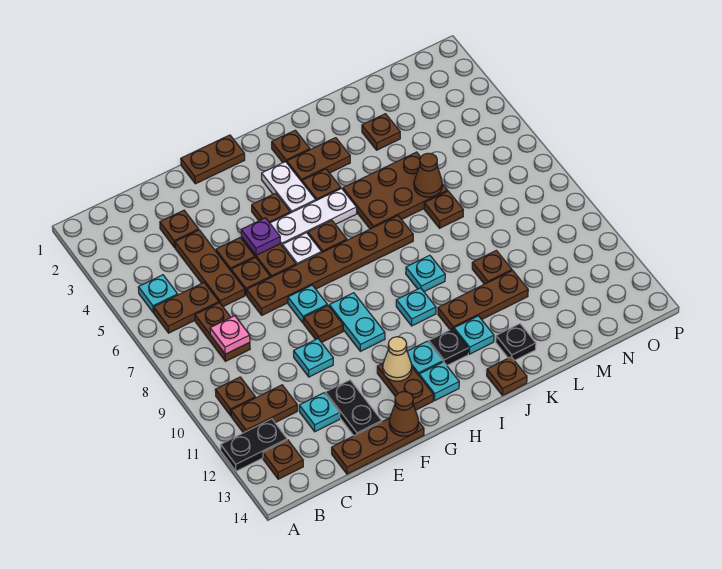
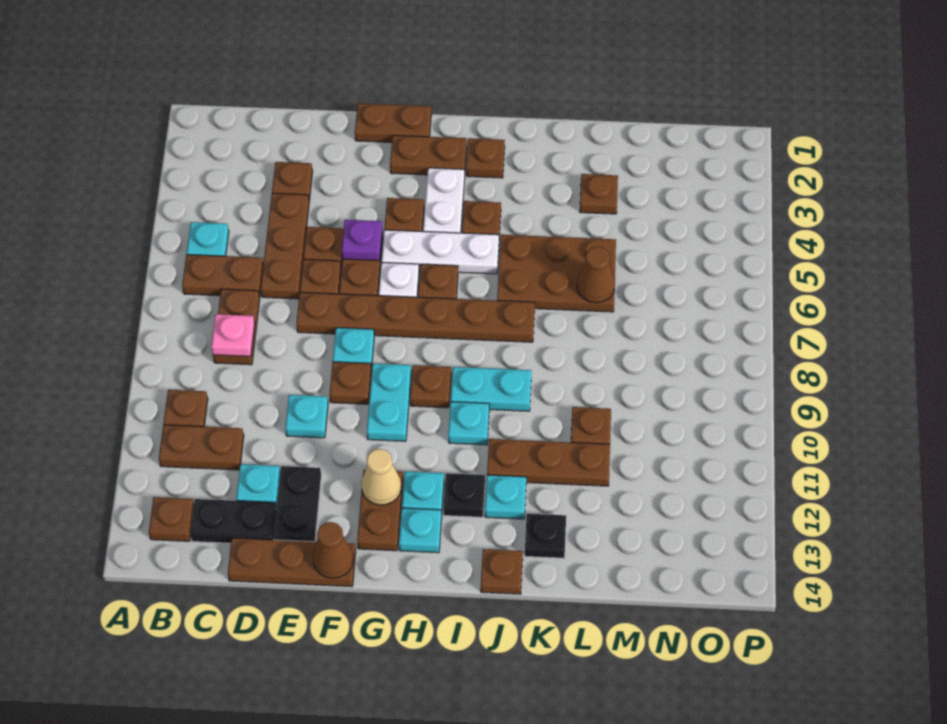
black 1x2 plate [221,419,287,471] -> black 1x2 plate moved to [190,499,277,543]
brown 1x2 plate [287,138,350,182] -> brown 1x2 plate moved to [390,135,467,175]
cyan 1x1 plate [406,255,445,292] -> cyan 1x2 plate [451,367,531,411]
brown 1x1 plate [424,191,463,228] -> brown 1x1 plate moved to [410,365,451,408]

